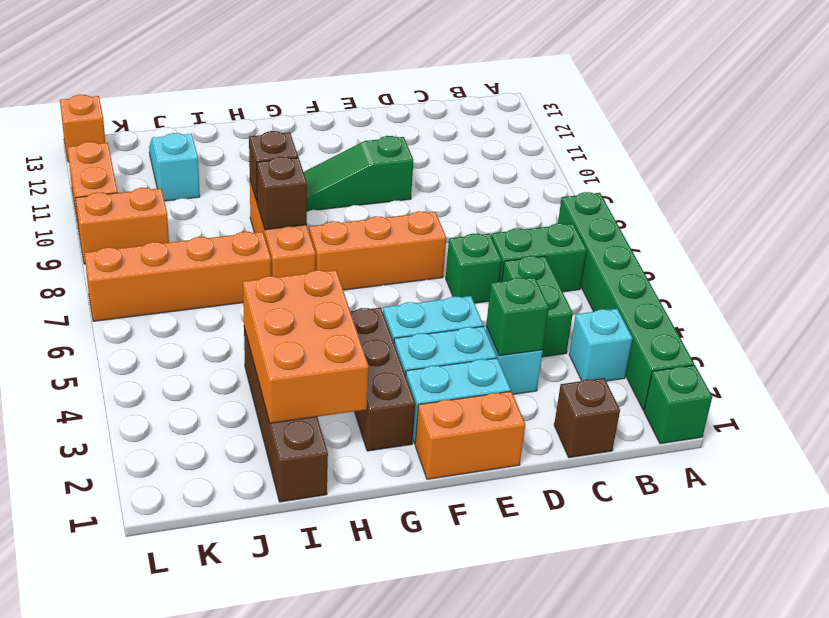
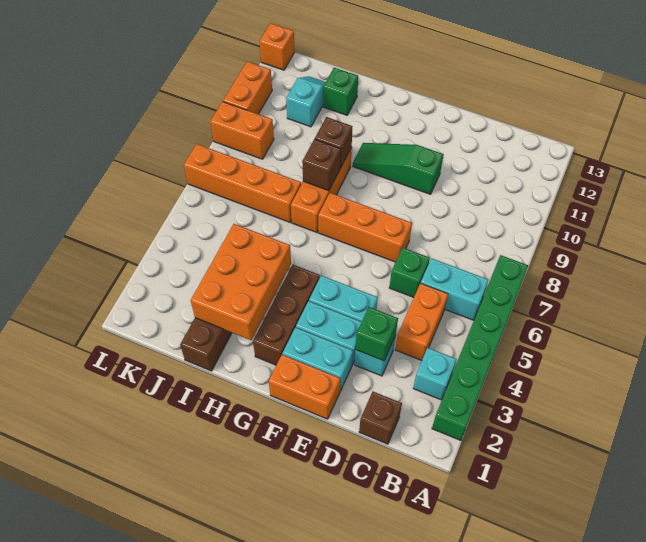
green 1x1 brick [644,365,712,444] -> green 1x1 brick moved to [323,68,358,115]
green 1x2 brick [491,223,587,292] -> cyan 1x2 brick [421,258,488,320]
green 1x2 brick [502,256,573,357] -> orange 1x2 brick [395,283,448,360]

